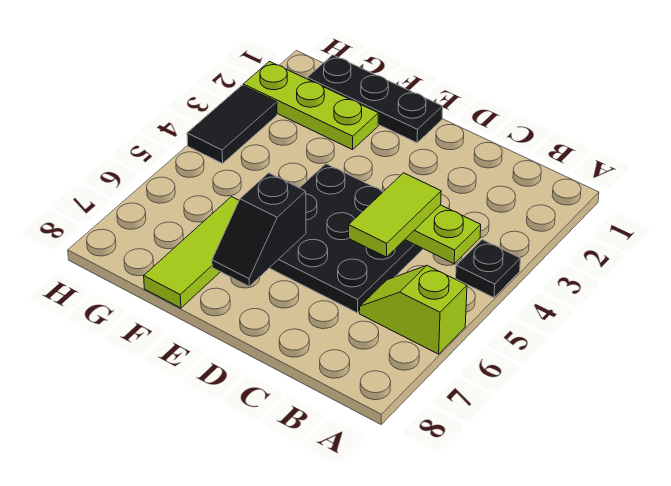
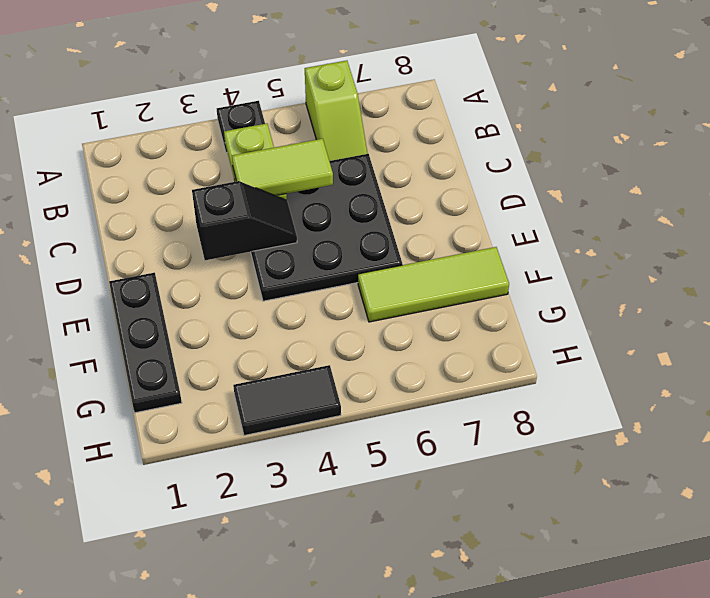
black 1x2 slope [212,173,306,286] -> black 1x2 slope moved to [192,181,297,260]
lime 1x3 plate [243,62,378,150] -> none

